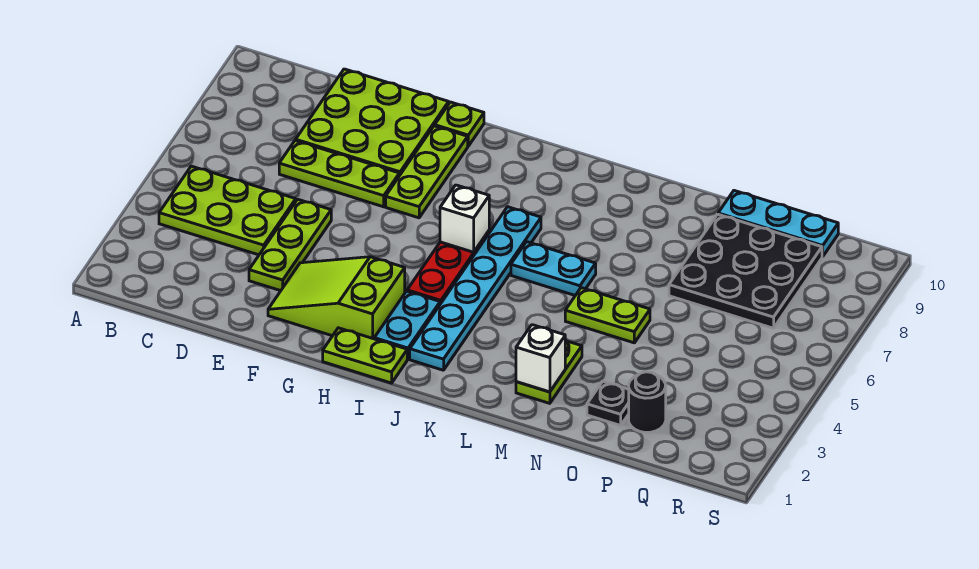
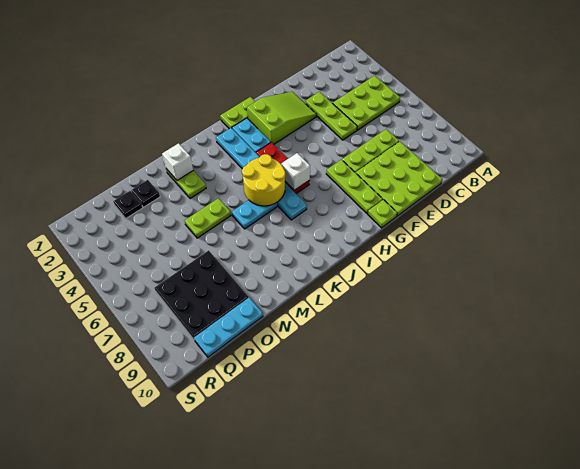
none -> yellow 2x2 round brick [242,154,285,206]
black 1x1 round brick [629,372,666,432] -> black 1x1 plate [113,191,143,218]

